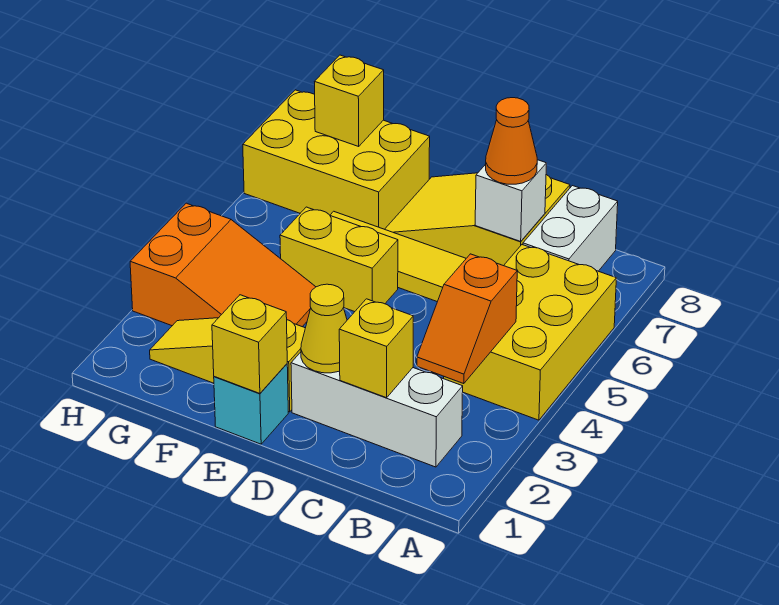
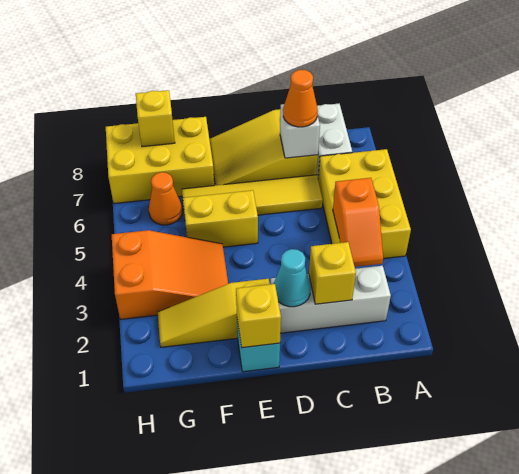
yellow 1x1 cone [301,284,347,373] -> cyan 1x1 cone [274,249,311,307]
none -> orange 1x1 cone [149,172,182,225]

